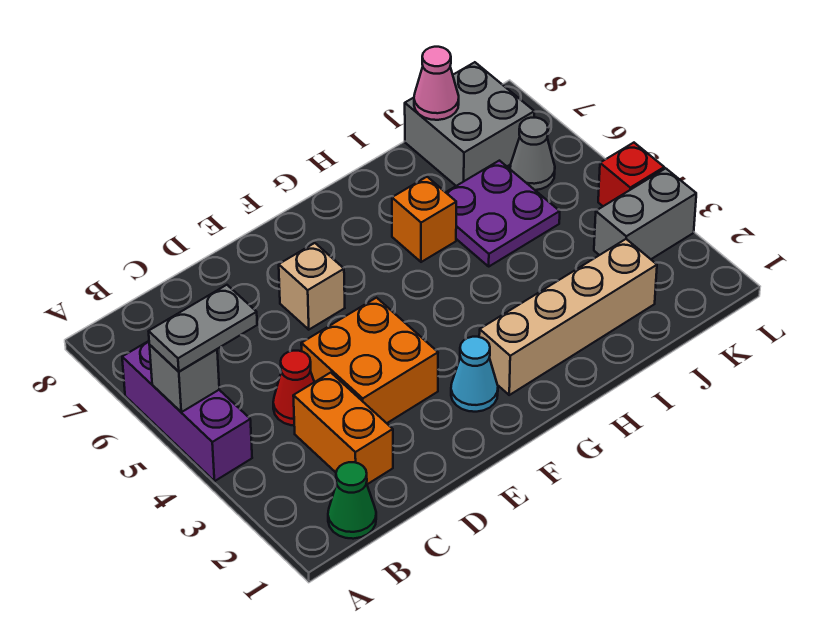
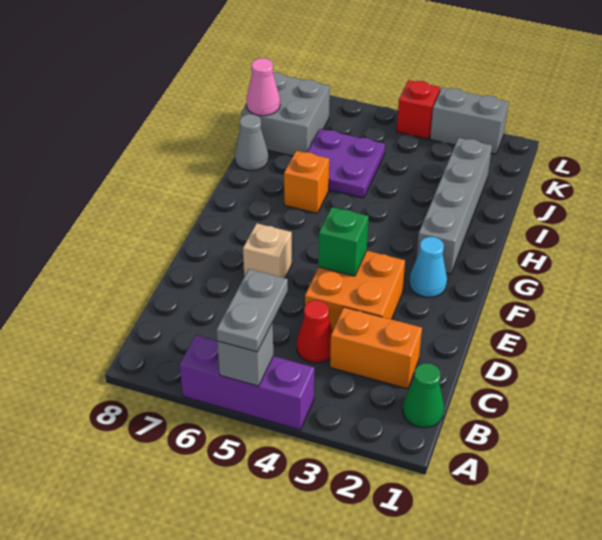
none -> green 1x1 brick [318,207,369,276]
tan 1x4 brick [479,239,657,395] -> grey 1x4 brick [416,138,492,274]
grey 1x2 brick [594,168,696,259] -> grey 1x2 brick turned to [430,87,509,154]
grey 1x1 cone [510,118,555,190] -> grey 1x1 cone moved to [235,114,269,171]

